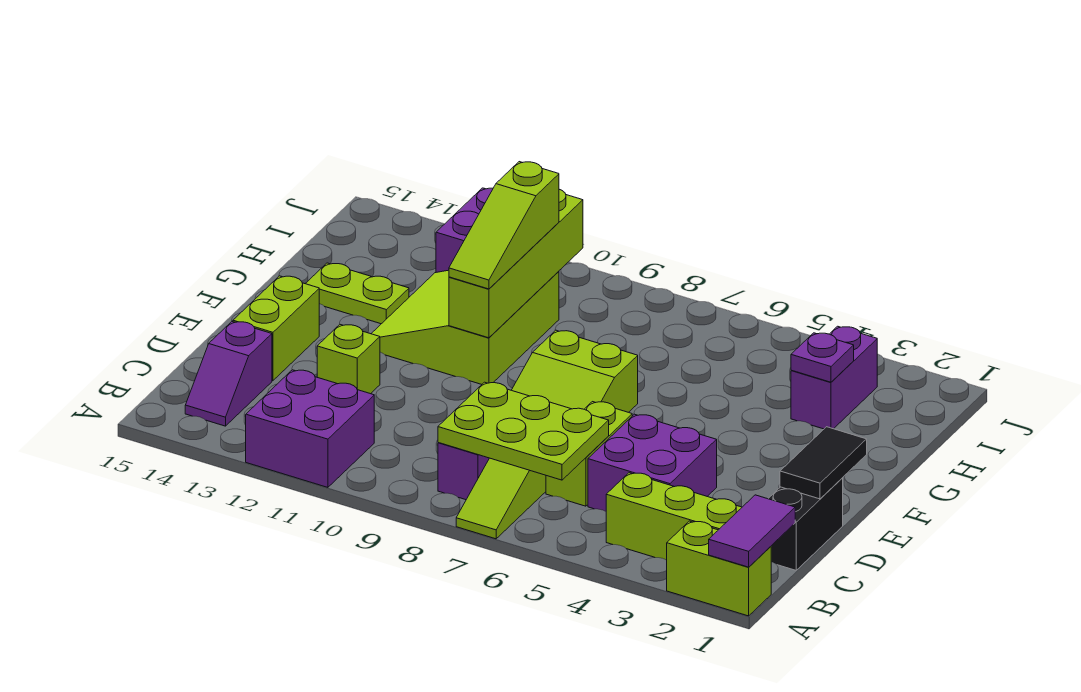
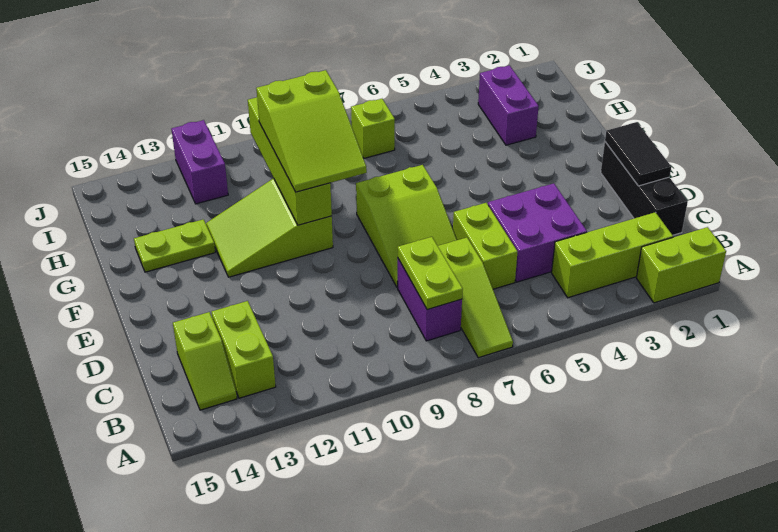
purple 1x2 tile [709,495,795,567] -> none
purple 2x2 brick [246,370,374,487] -> none
lime 2x3 plate [438,382,609,480] -> lime 1x2 plate [398,237,463,310]
purple 1x2 slope [185,322,272,426] -> lime 1x2 slope [173,312,237,410]
black 1x2 brick [768,478,843,570] -> black 1x3 brick [601,142,688,235]
lime 1x1 brick [317,325,380,394] -> lime 1x1 brick moved to [351,99,395,158]
lime 1x2 brick [233,276,319,381] -> lime 1x2 brick moved to [212,301,276,398]
lime 3x3 slope [371,270,559,384] -> lime 2x3 slope [206,178,333,277]
lime 1x3 slope [449,162,559,289] -> lime 2x3 slope [256,70,367,192]
purple 1x1 plate [791,333,854,382] -> none

